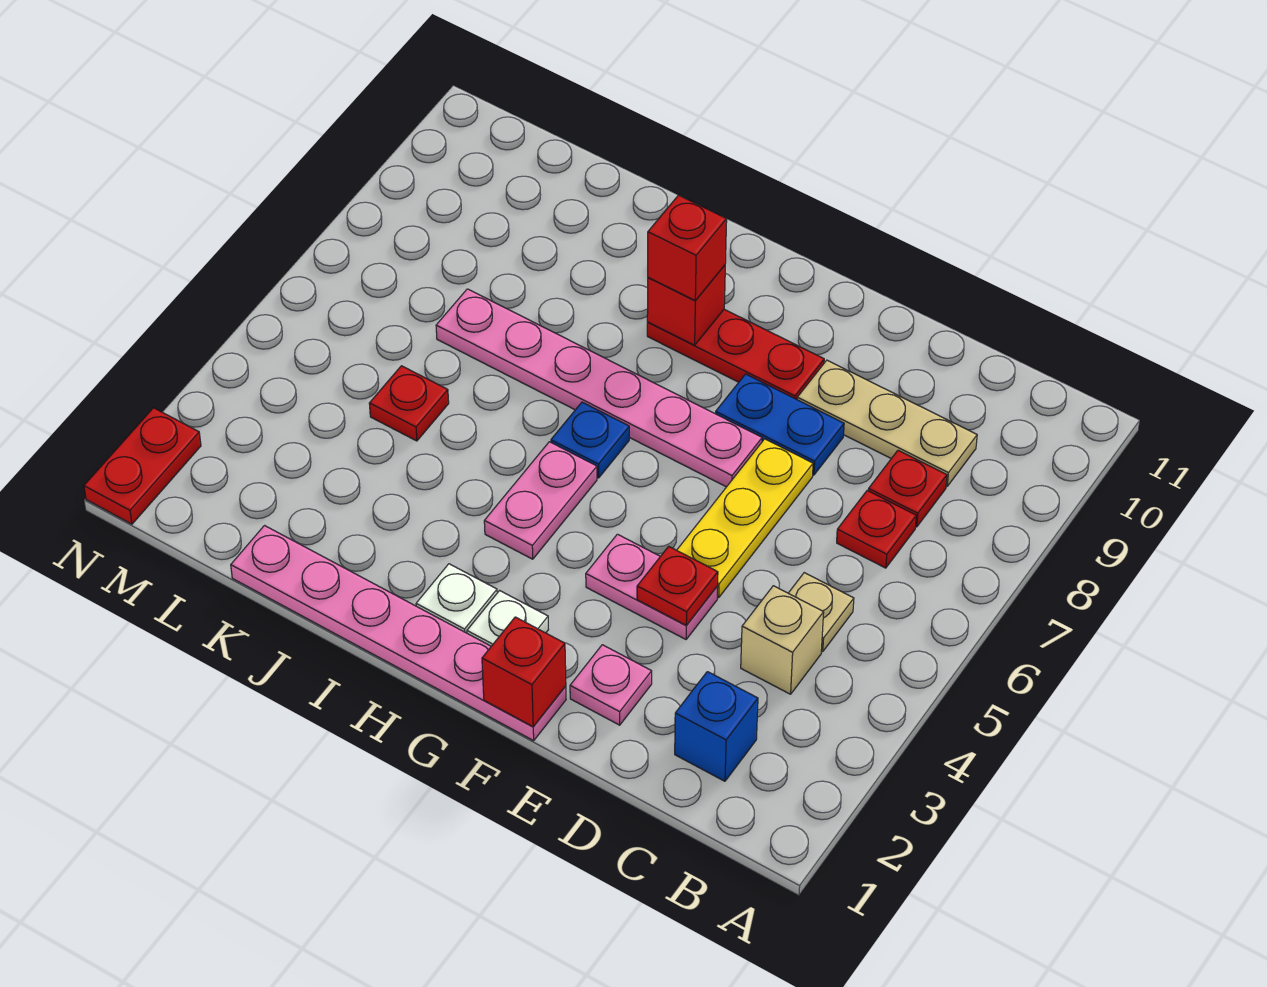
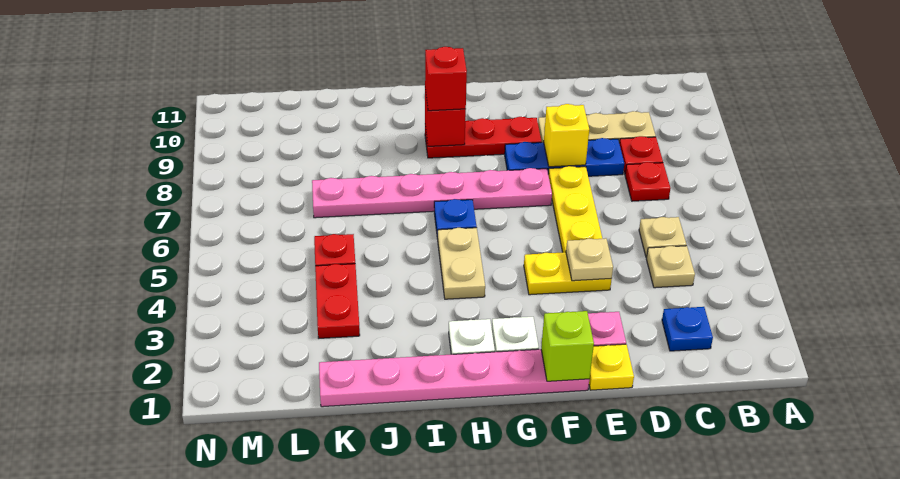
blue 1x1 brick [675,672,758,781] -> blue 1x1 plate [662,307,713,351]
tan 1x1 brick [741,586,824,694] -> tan 1x1 plate [646,246,695,288]
none -> yellow 1x1 plate [589,344,634,390]
pink 1x2 plate [586,534,718,639] -> yellow 1x2 plate [524,252,612,295]
red 1x1 plate [637,546,718,625] -> tan 1x1 plate [566,238,613,281]
blue 1x2 plate [716,374,844,475] -> blue 1x3 plate [505,138,624,176]
none -> yellow 1x1 brick [543,104,589,167]
red 1x1 brick [482,617,566,727] -> lime 1x1 brick [541,311,594,381]
pink 1x2 plate [484,442,597,559] -> tan 1x2 plate [438,228,485,299]
red 1x2 plate [84,408,201,524] -> red 1x2 plate moved to [315,264,360,338]

